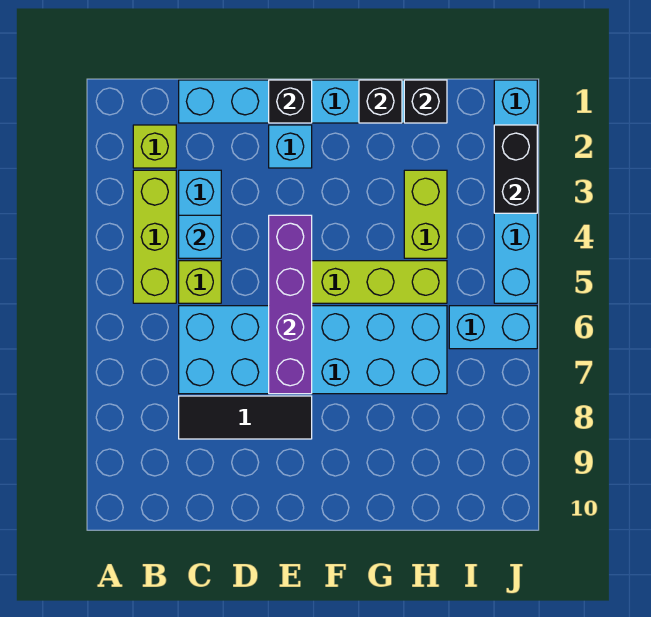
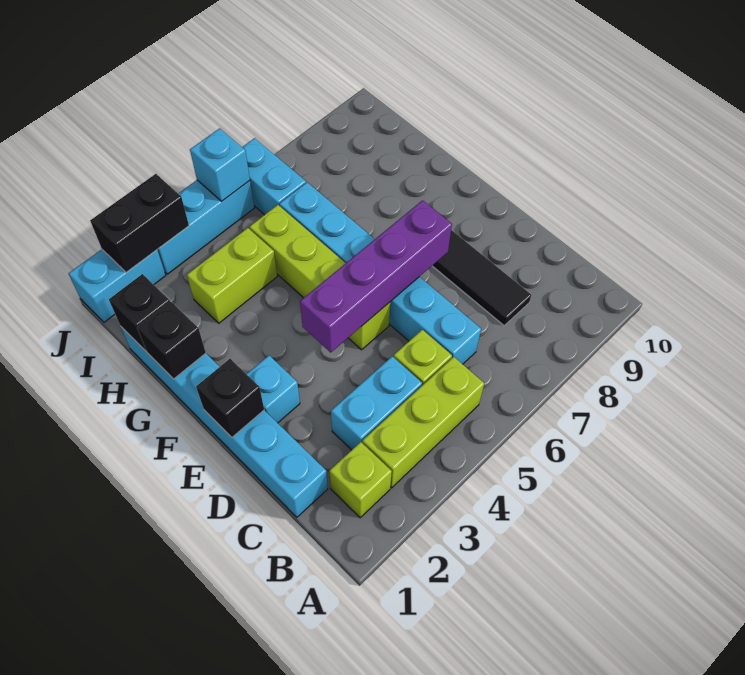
cyan 1x1 brick [179,215,221,258] -> cyan 1x1 brick moved to [190,128,250,202]
cyan 2x6 brick [179,306,447,394] -> cyan 1x6 brick [279,182,481,364]

